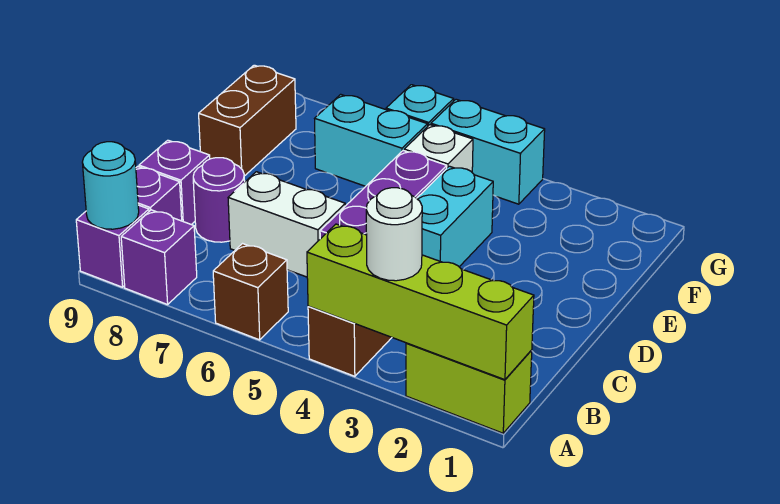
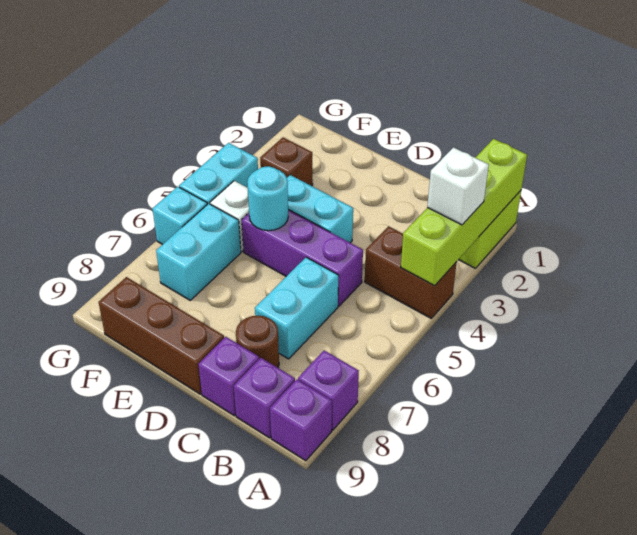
white 1x1 round brick [366,188,422,281] -> white 1x1 brick [427,148,489,225]
brown 1x1 brick [213,244,288,340] -> brown 1x1 brick moved to [260,137,313,186]
cyan 1x1 round brick [82,142,139,229] -> cyan 1x1 round brick moved to [247,166,288,231]
white 1x2 brick [228,172,345,277] -> cyan 1x2 brick [255,257,339,359]
purple 1x1 round brick [193,158,245,242] -> brown 1x1 round brick [236,316,279,368]
brown 1x2 brick [199,65,296,176] -> brown 1x3 brick [99,277,224,394]

